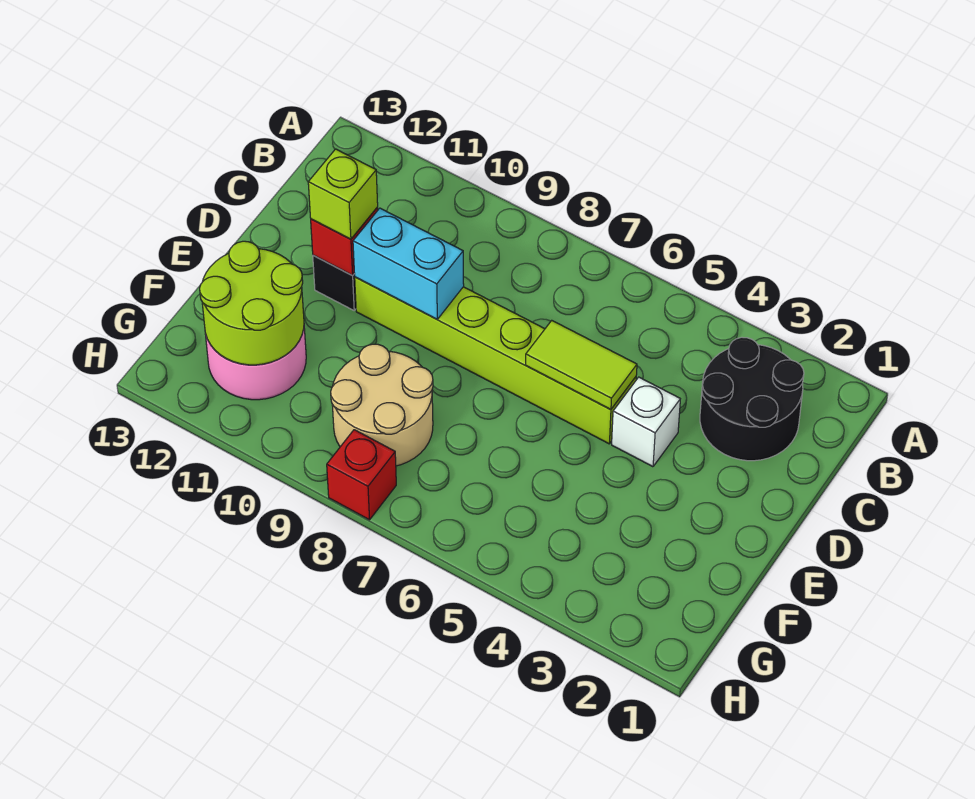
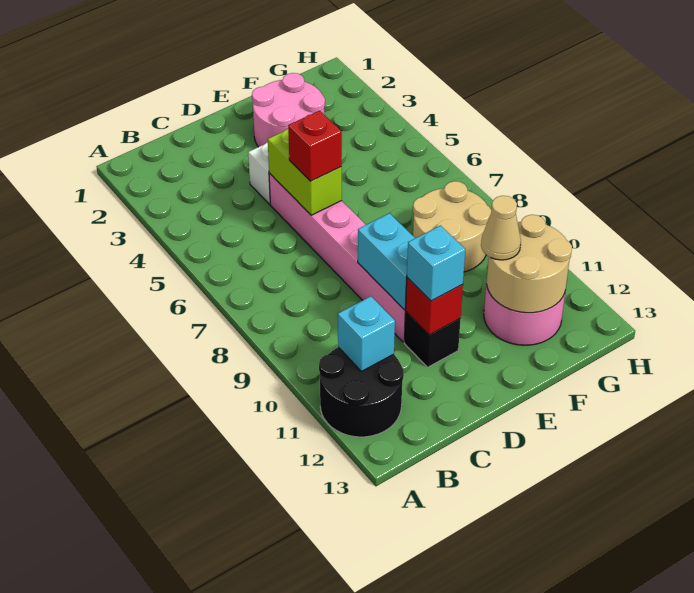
black 2x2 round brick [700,337,804,461] -> black 2x2 round brick moved to [319,347,404,437]
none -> cyan 1x1 brick [338,296,395,371]
lime 1x6 brick [355,277,636,444] -> pink 1x6 brick [269,173,406,342]
lime 1x2 tile [526,321,637,410] -> lime 1x2 brick [268,129,342,215]
lime 1x1 brick [308,149,378,239] -> cyan 1x1 brick [407,226,465,301]
none -> pink 2x2 round brick [252,73,325,147]
lime 2x2 round brick [200,241,304,365] -> tan 2x2 round brick [487,215,572,313]
none -> tan 1x1 cone [481,196,521,260]
red 1x1 brick [327,430,396,520] -> red 1x1 brick moved to [288,111,342,181]

